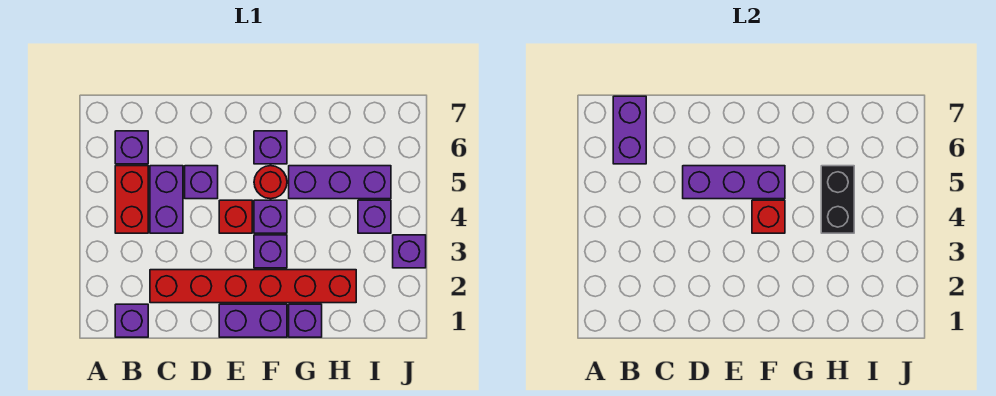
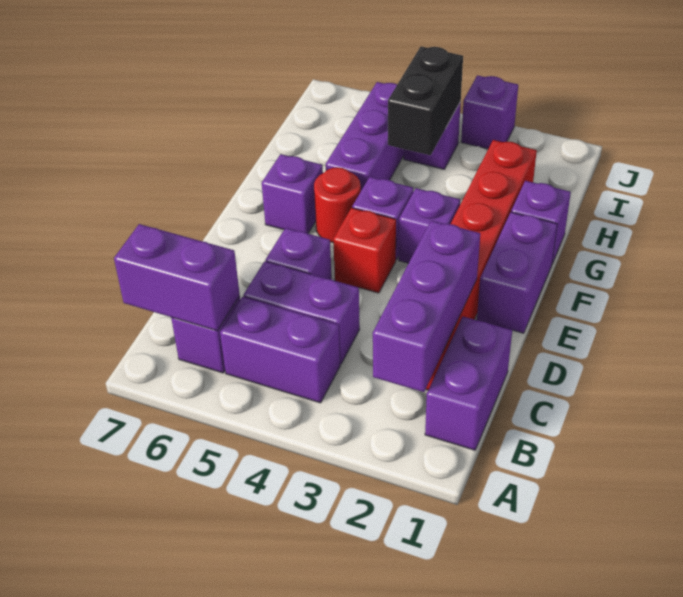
purple 1x1 brick [115,304,148,337] -> purple 1x2 brick [425,317,512,450]
red 1x2 brick [115,166,148,233] -> purple 1x2 brick [220,297,340,403]
purple 1x3 brick [683,166,785,199] -> purple 1x3 brick moved to [373,220,480,392]
red 1x1 brick [752,200,785,233] -> none
black 1x2 brick [821,166,854,233] -> black 1x2 brick turned to [388,47,463,155]

